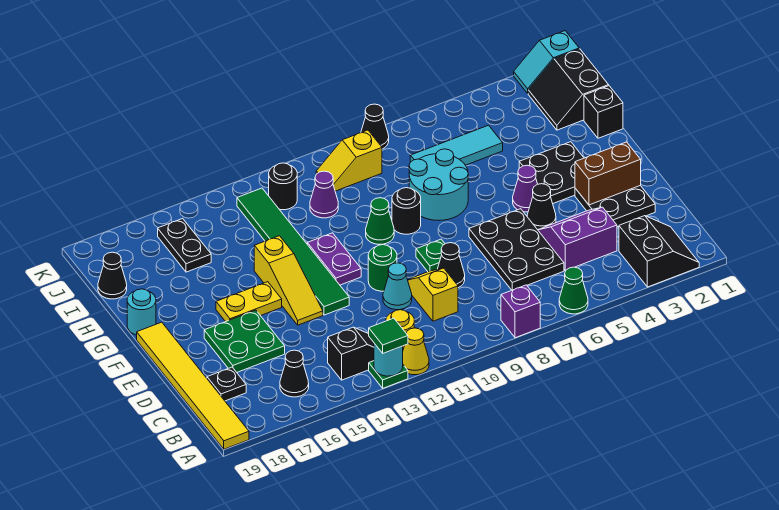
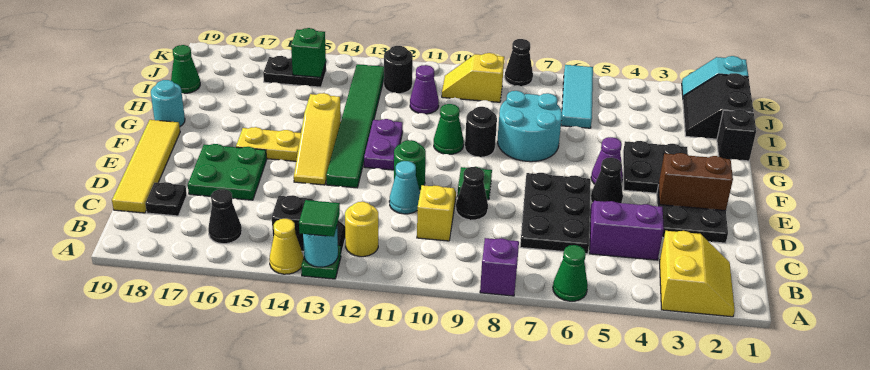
black 2x2 slope [619,216,699,287] -> yellow 2x2 slope [660,231,735,317]
yellow 1x1 cone [403,328,429,375] -> yellow 1x1 cone moved to [269,219,303,274]
yellow 1x6 tile [137,322,249,449] -> yellow 1x4 tile [112,120,180,213]
cyan 1x3 tile [410,125,503,165] -> cyan 1x3 tile turned to [561,65,593,128]
black 1x2 plate [158,219,211,272] -> black 1x2 plate turned to [263,56,326,87]
black 1x1 cone [98,252,127,299] -> green 1x1 cone [171,45,200,93]
none -> green 1x1 brick [291,28,326,77]

